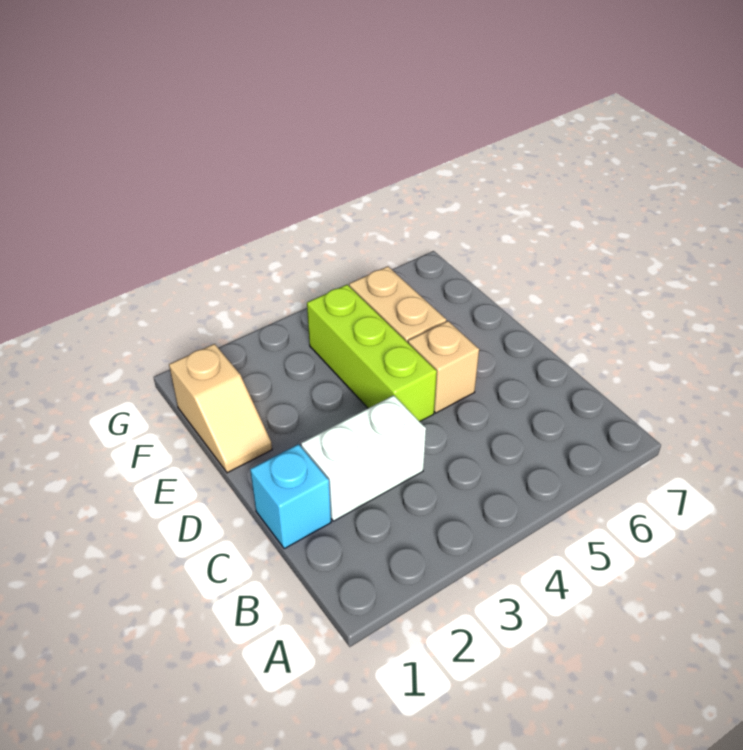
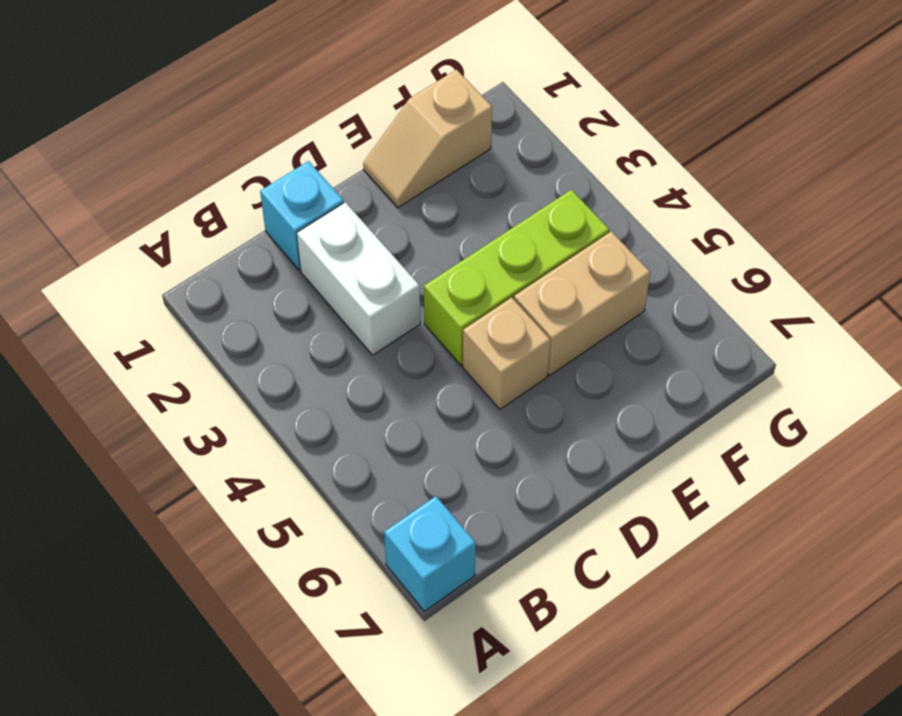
none -> cyan 1x1 brick [384,496,476,611]

